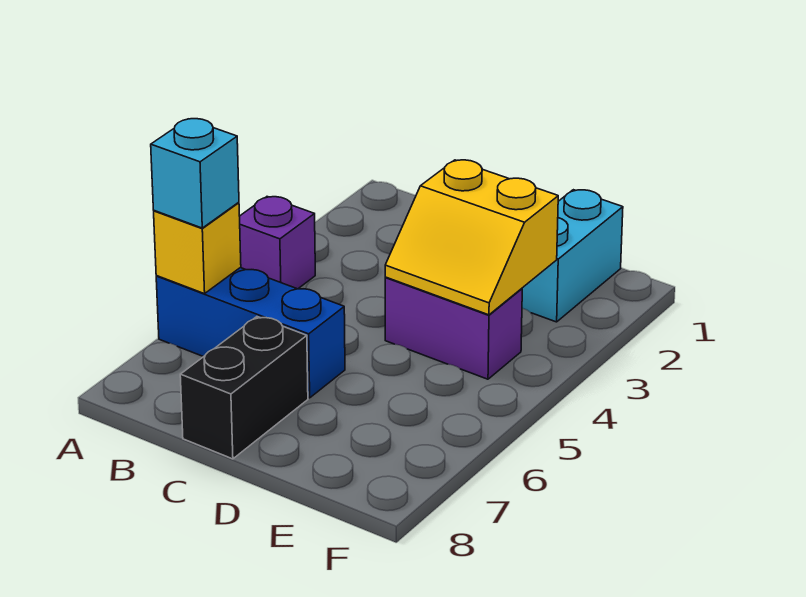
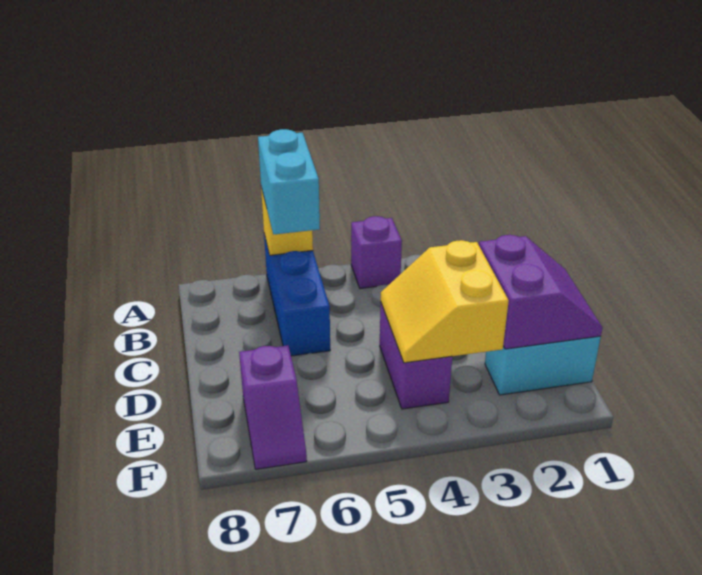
cyan 1x1 brick [151,119,239,228] -> cyan 1x2 brick [258,129,320,234]
black 1x2 brick [180,317,308,459] -> none
none -> purple 2x2 slope [479,235,603,349]
none -> purple 1x2 slope [239,345,307,469]

